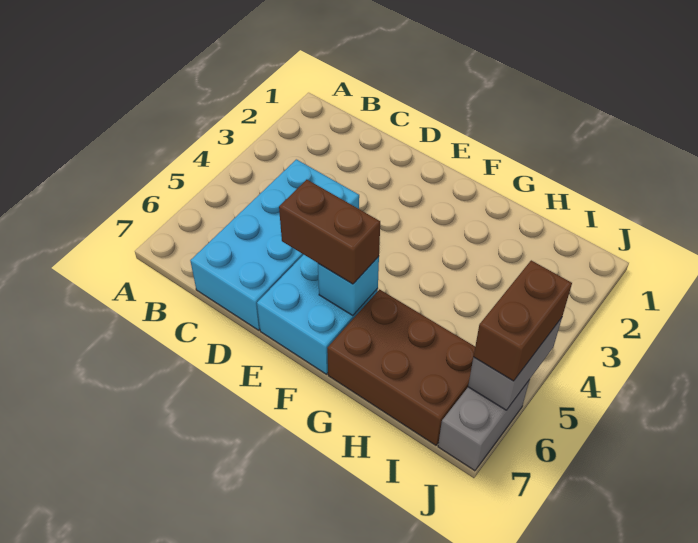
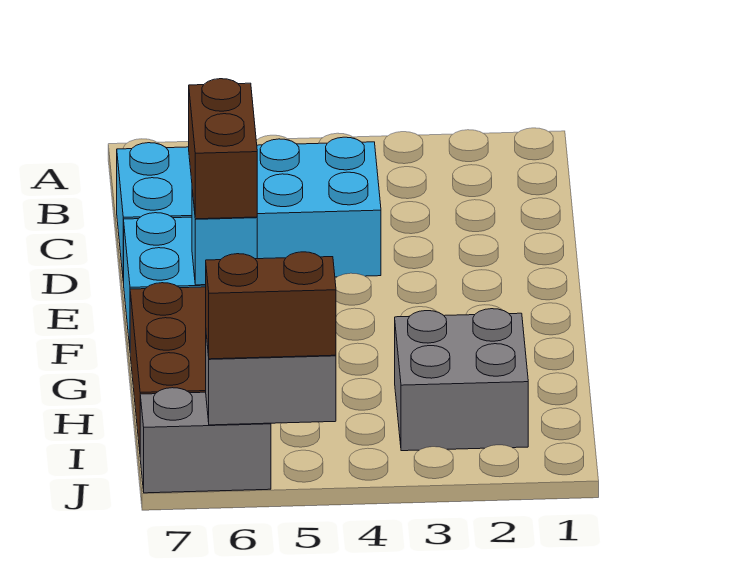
none -> grey 2x2 brick [395,309,528,451]

